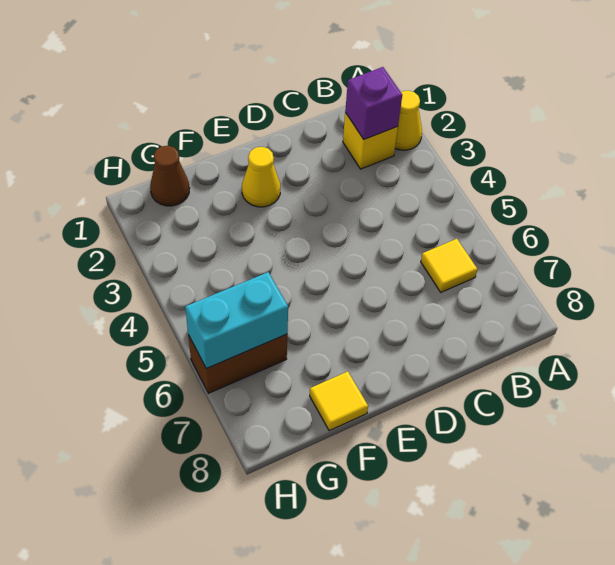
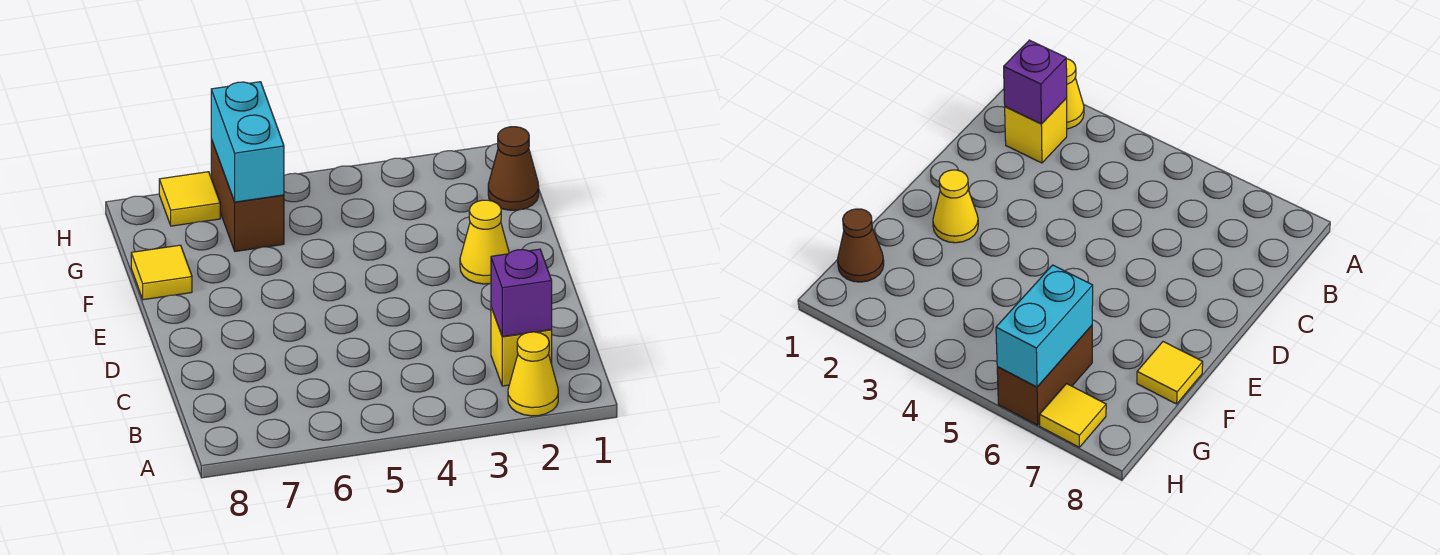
yellow 1x1 tile [421,239,477,292] -> yellow 1x1 tile moved to [159,172,220,226]

